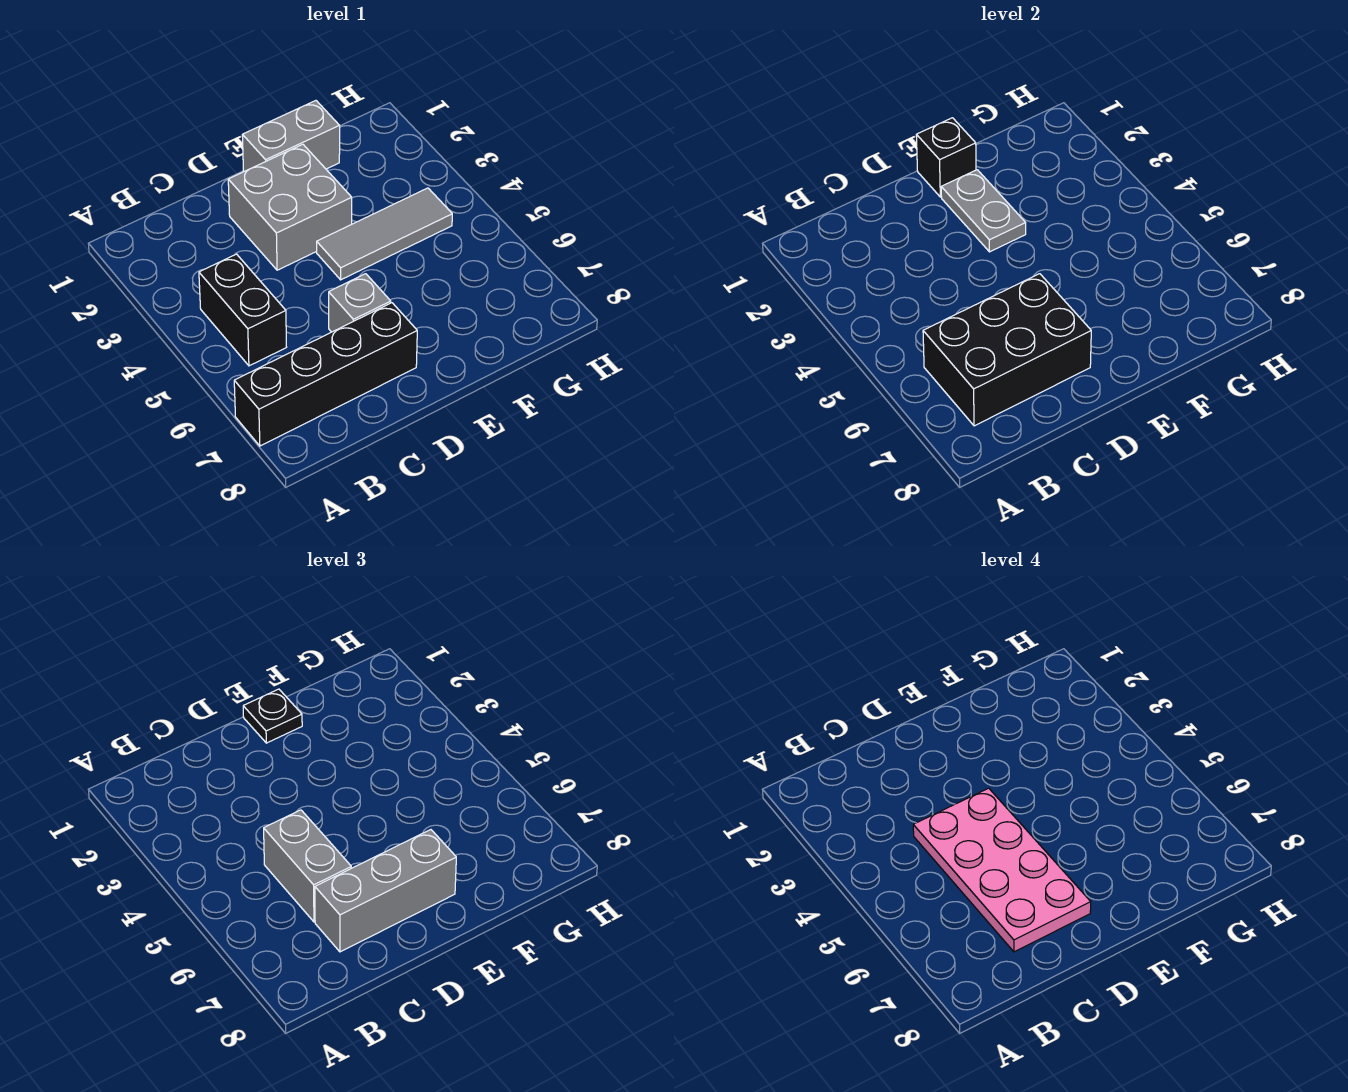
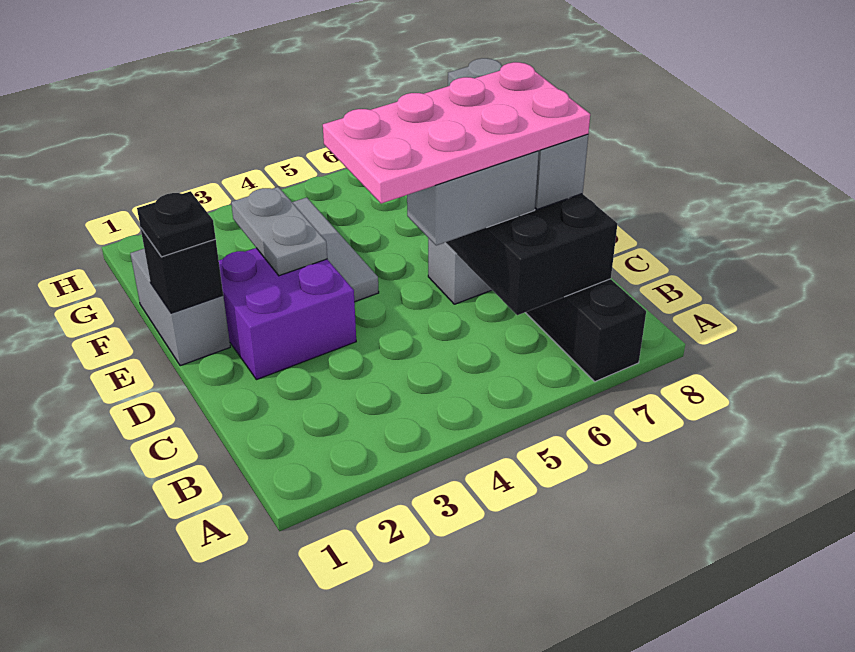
black 1x2 brick [199,254,286,366] -> none
grey 2x2 brick [228,144,352,270] -> purple 2x2 brick [219,248,356,380]
grey 1x2 plate [941,170,1026,252] -> grey 1x2 plate turned to [231,187,327,276]

